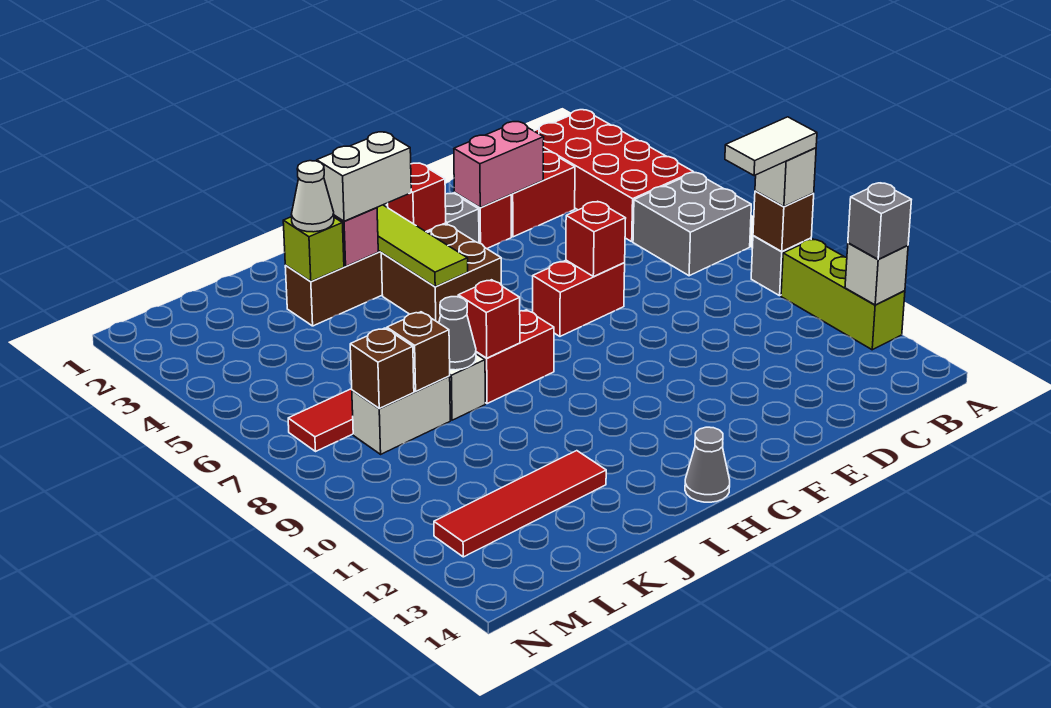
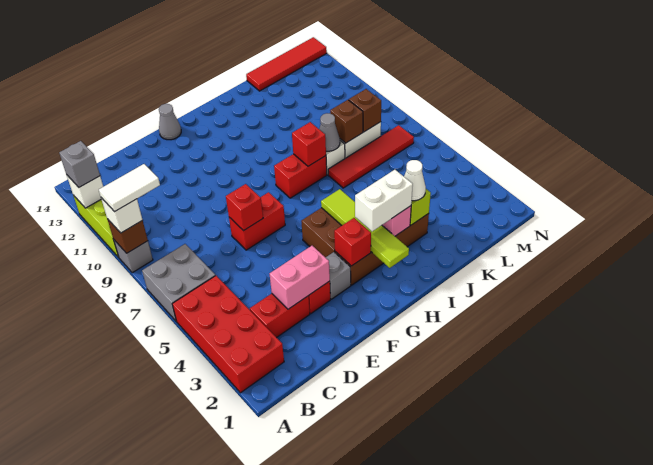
grey 1x1 cone [685,427,730,502] -> grey 1x1 cone moved to [159,104,181,140]
red 1x4 tile [434,451,606,557] -> red 1x4 tile moved to [246,37,327,91]

